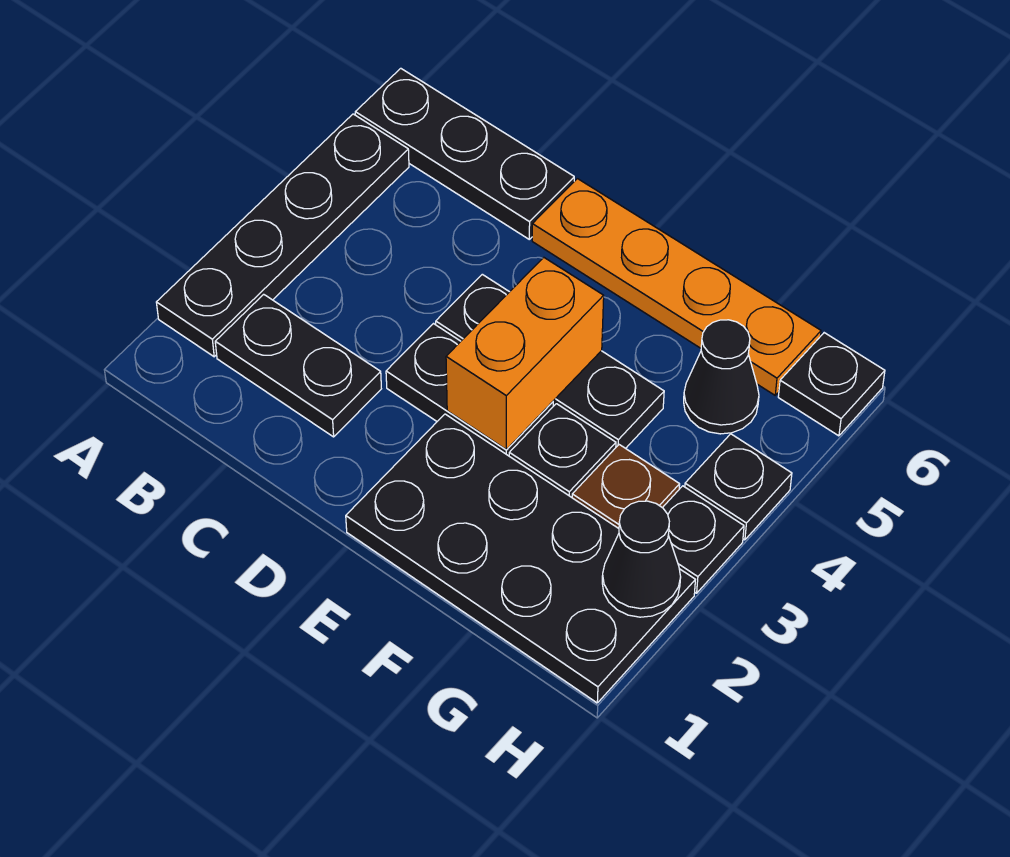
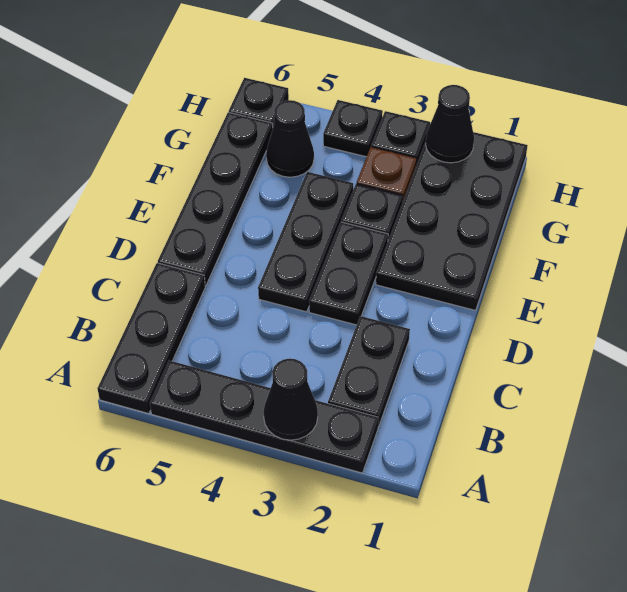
none -> black 1x1 cone [264,359,318,440]
orange 1x4 plate [532,179,821,395] -> black 1x4 plate [158,112,273,285]
orange 1x2 brick [446,257,604,449] -> none

